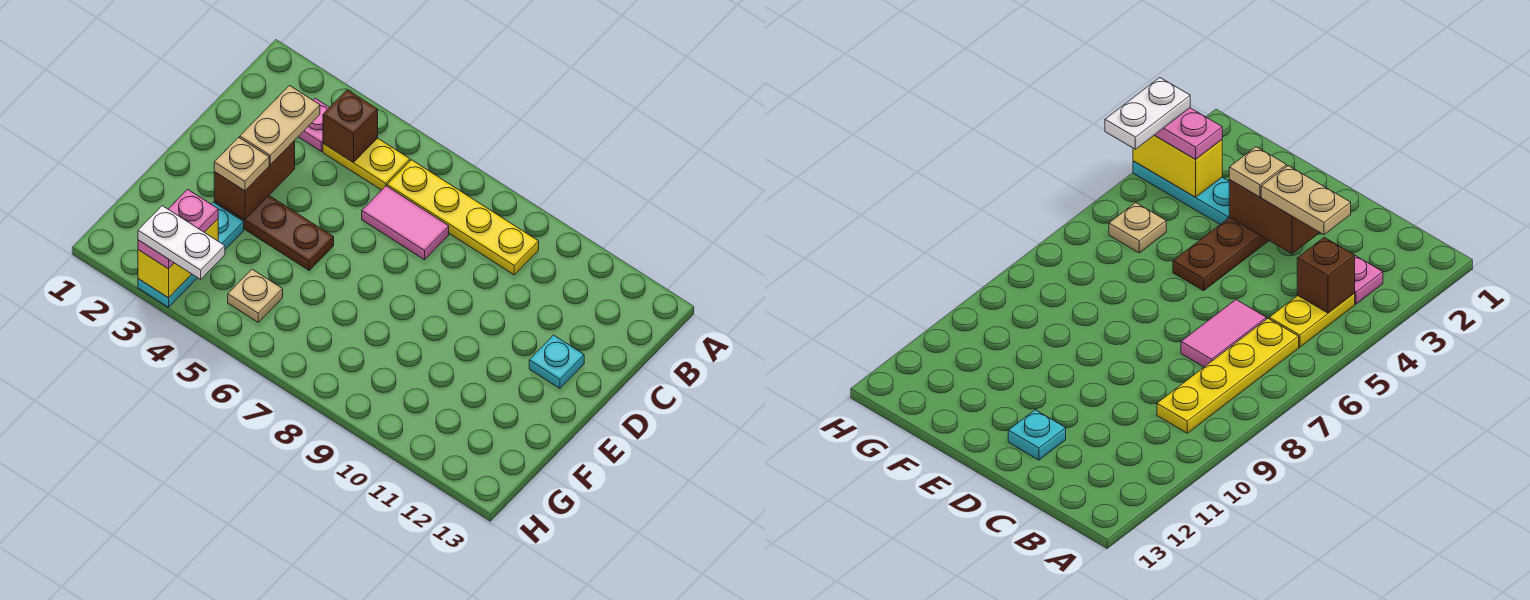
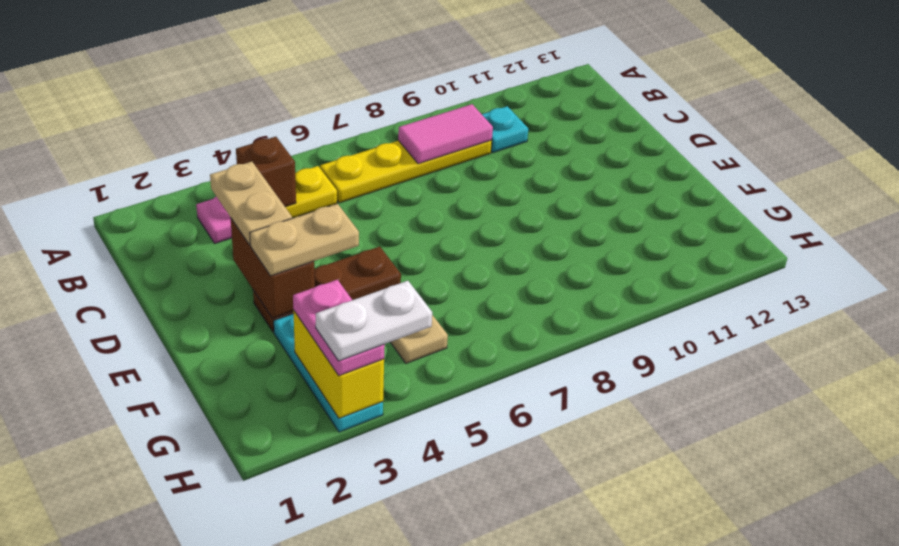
pink 1x2 tile [362,186,449,260] -> pink 1x2 tile moved to [398,104,493,164]
cyan 1x1 plate [529,335,584,388] -> cyan 1x1 plate moved to [482,106,528,153]
tan 1x1 plate [214,137,269,191] -> tan 1x2 plate [250,204,359,276]

